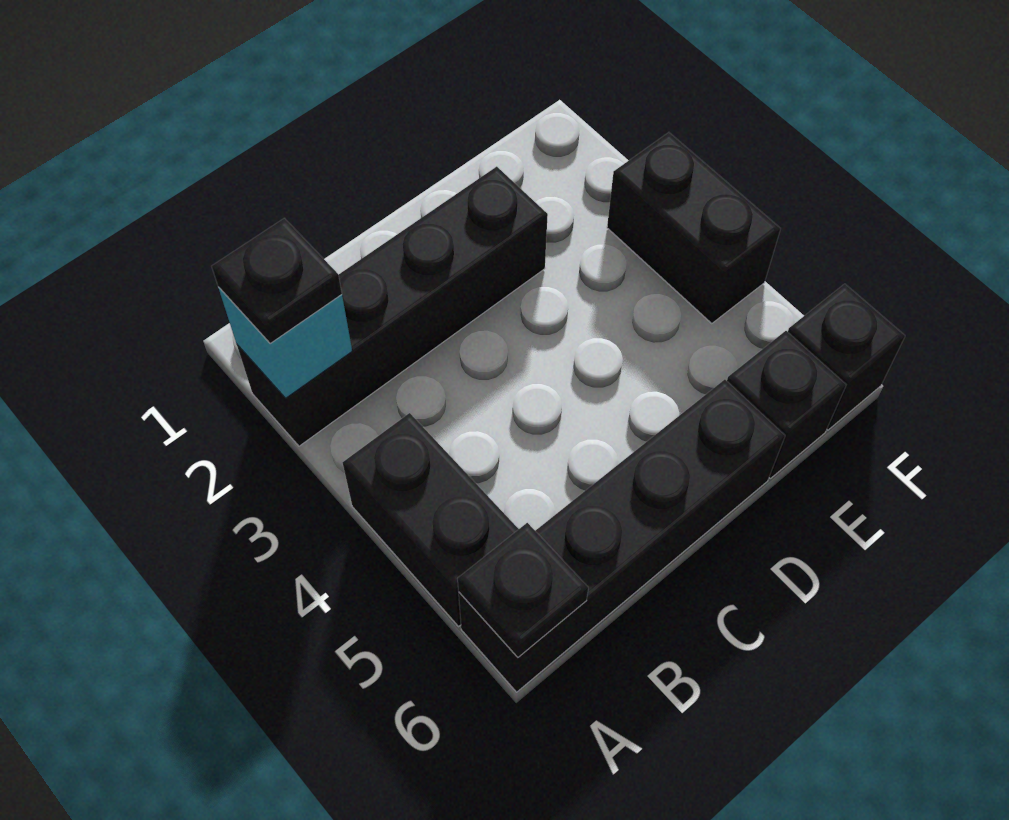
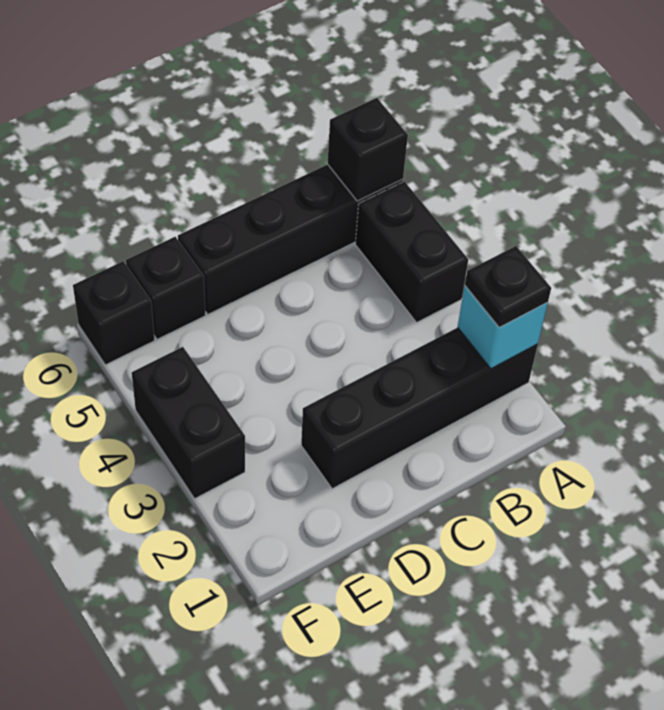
black 1x1 plate [458,523,588,657] -> black 1x1 brick [328,98,408,201]

